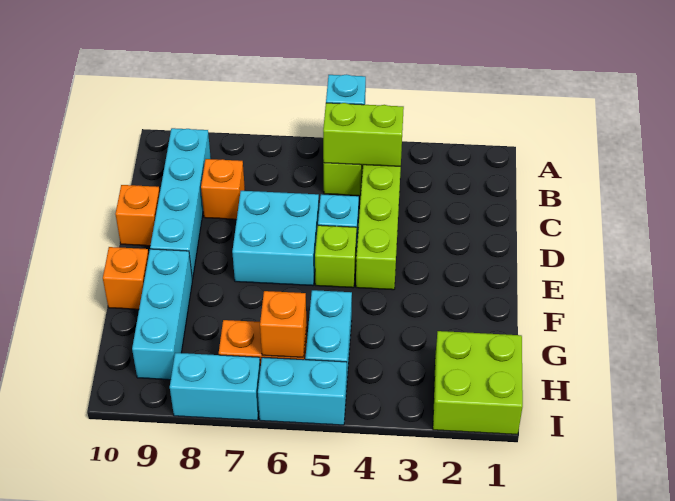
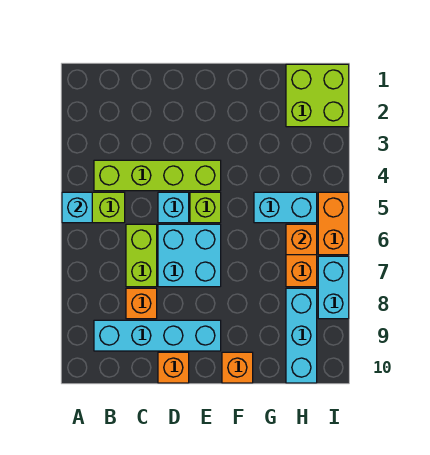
lime 1x2 brick [323,103,404,166] -> lime 1x2 brick moved to [126,224,157,287]
cyan 1x3 brick [132,249,192,380] -> cyan 1x3 brick turned to [286,288,317,383]
cyan 1x2 brick [258,357,347,425] -> orange 1x2 brick [318,192,349,255]

